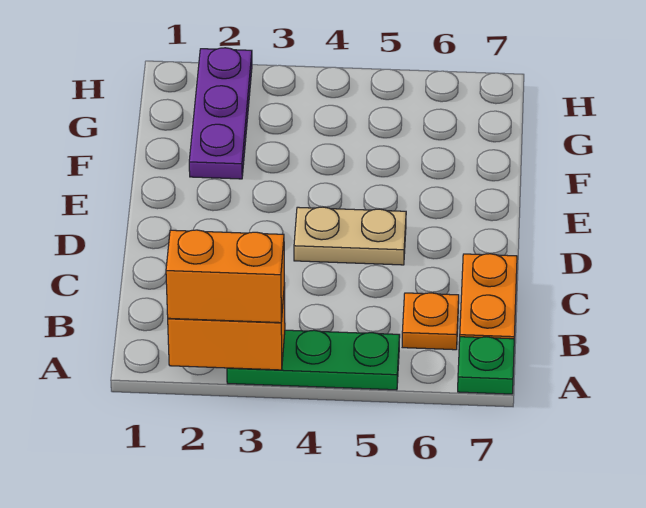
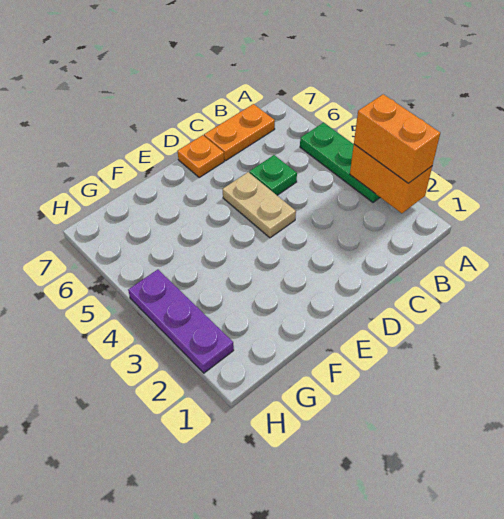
green 1x1 plate [458,337,514,394] -> green 1x1 plate moved to [249,155,297,195]
orange 1x1 plate [402,293,459,350] -> orange 1x1 plate moved to [178,135,224,177]
purple 1x3 plate [189,48,252,179] -> purple 1x3 plate turned to [128,270,234,373]

